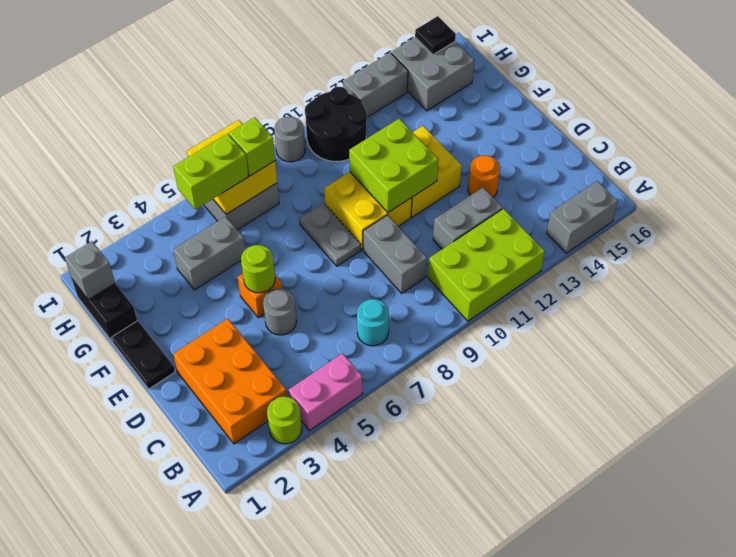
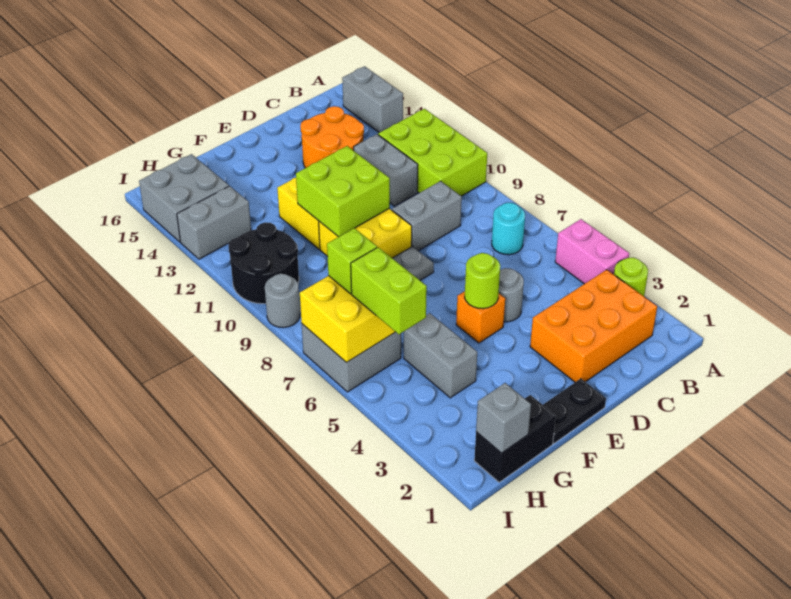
orange 1x1 round brick [468,155,500,197] -> orange 2x2 round brick [300,106,364,168]
grey 1x2 brick [343,53,408,117] -> grey 1x2 brick turned to [177,186,251,259]
black 1x1 plate [415,16,456,55] -> none

